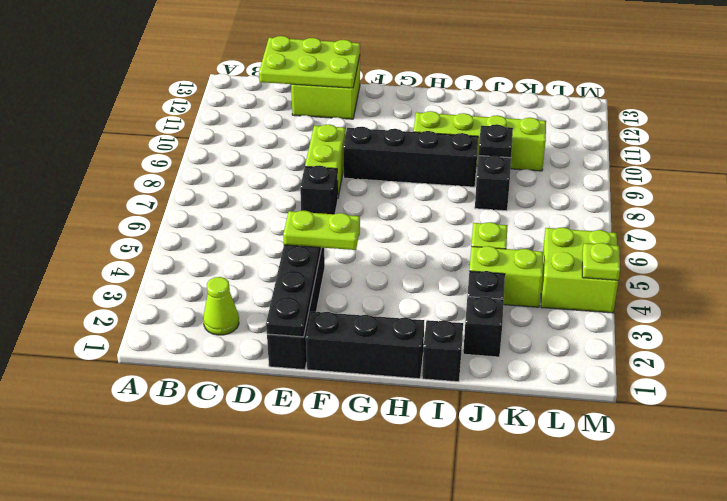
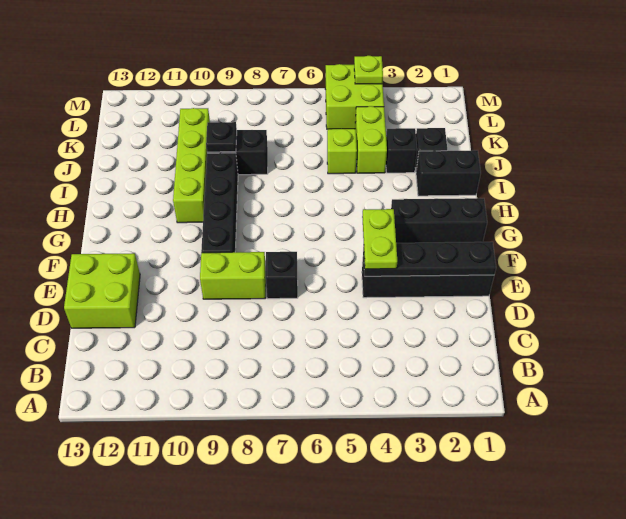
lime 1x1 cone [203,277,239,335] -> none
lime 2x3 plate [259,36,360,88] -> none
black 1x3 brick [306,312,424,379] -> black 1x3 brick turned to [391,198,487,243]
black 1x1 brick [422,320,463,382] -> black 1x2 brick [416,150,481,196]

